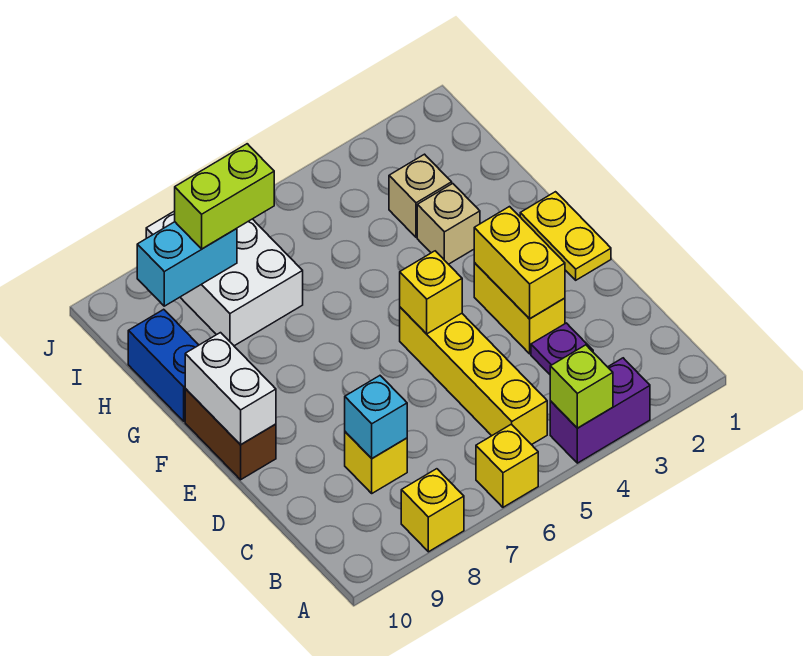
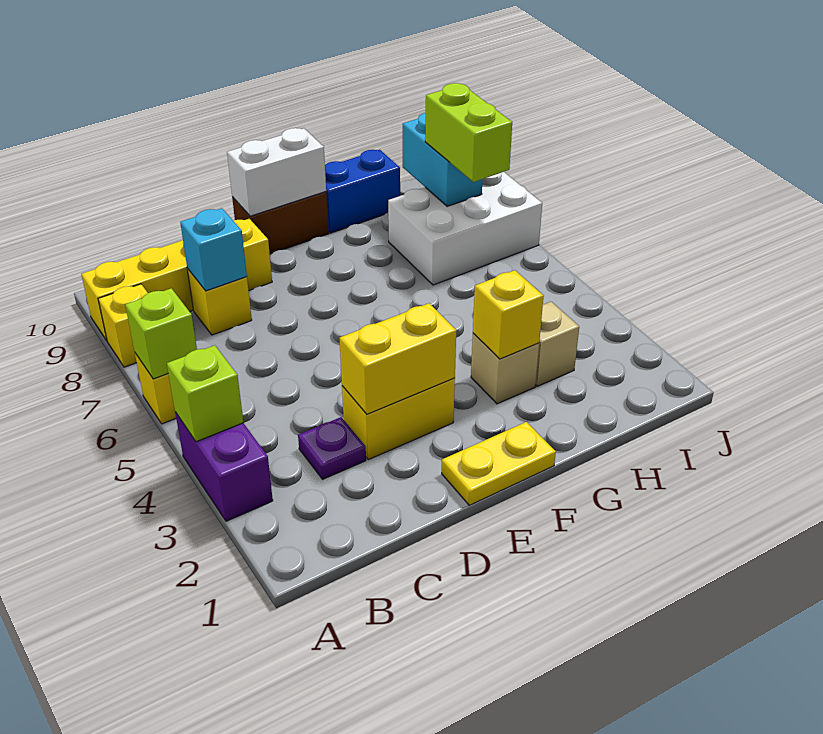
none -> lime 1x1 brick [125,288,197,379]
yellow 1x4 brick [400,307,547,445] -> yellow 1x4 brick moved to [81,219,272,341]
yellow 1x1 brick [400,251,462,334] -> yellow 1x1 brick moved to [473,270,543,359]

